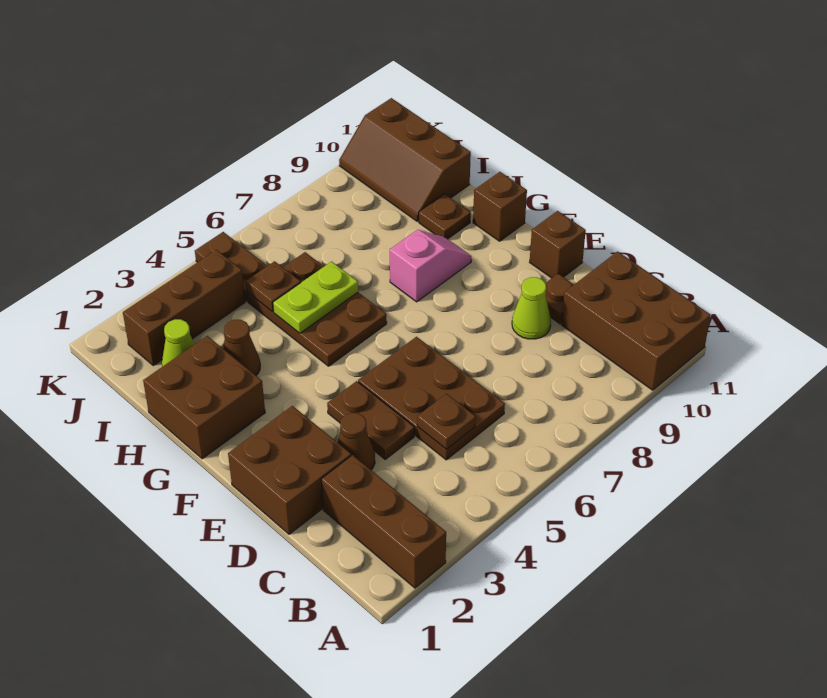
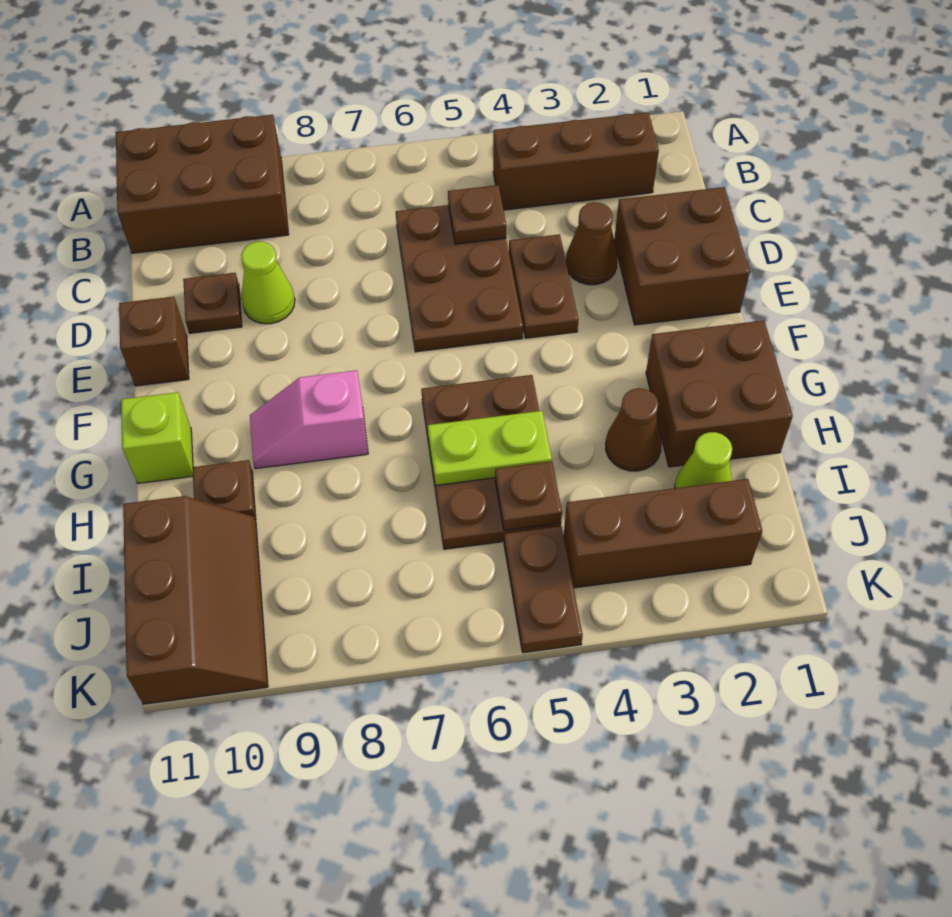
brown 1x3 brick [321,455,446,588] -> brown 1x3 brick turned to [493,112,659,210]
brown 2x3 brick [561,252,711,390] -> brown 2x3 brick turned to [116,115,289,253]
brown 1x1 brick [473,172,527,241] -> lime 1x1 brick [121,392,193,483]

